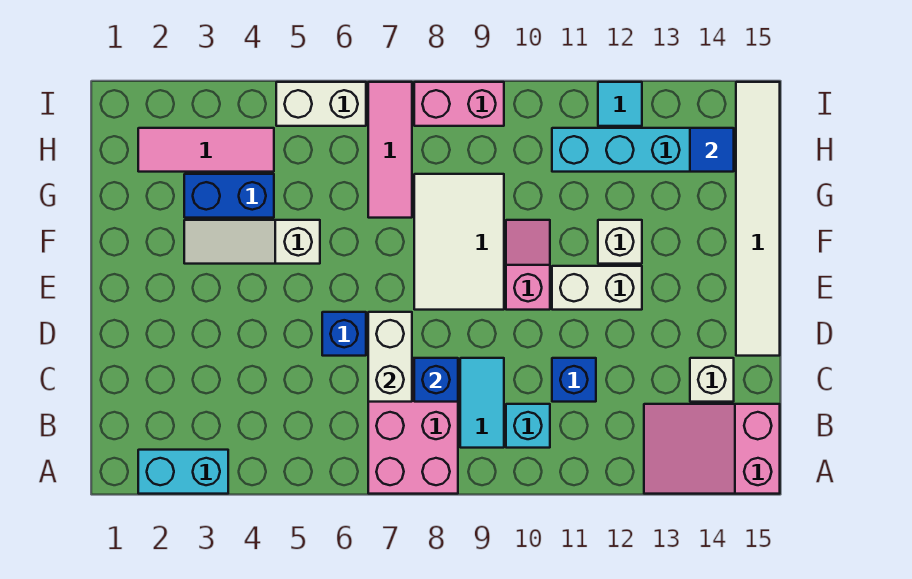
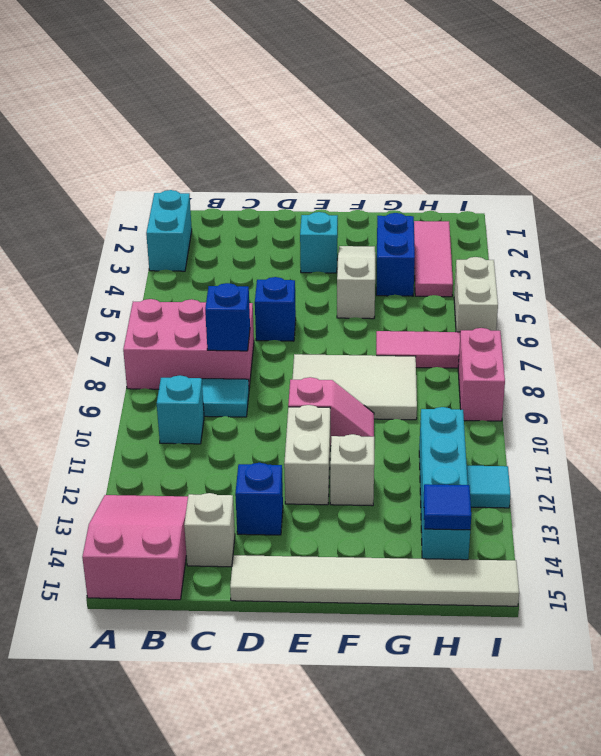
white 1x2 brick [368,312,412,402] -> none
blue 1x1 brick [552,358,596,402] -> blue 1x1 brick moved to [235,463,283,535]
none -> cyan 1x1 brick [300,212,338,273]

